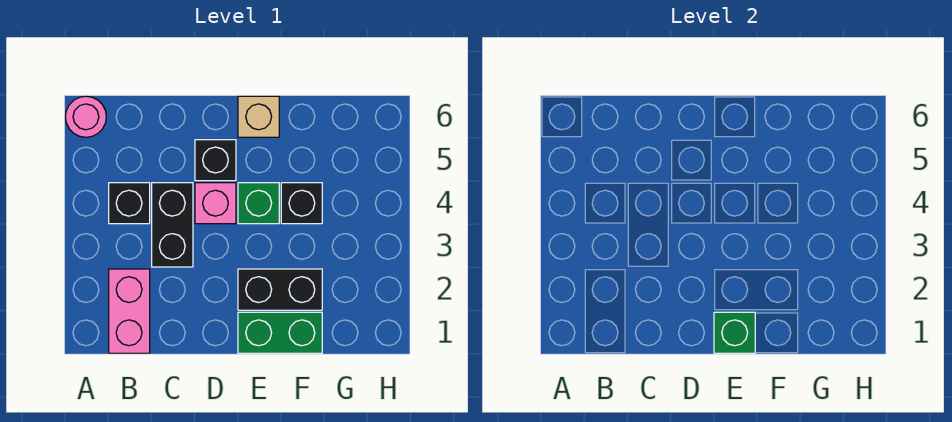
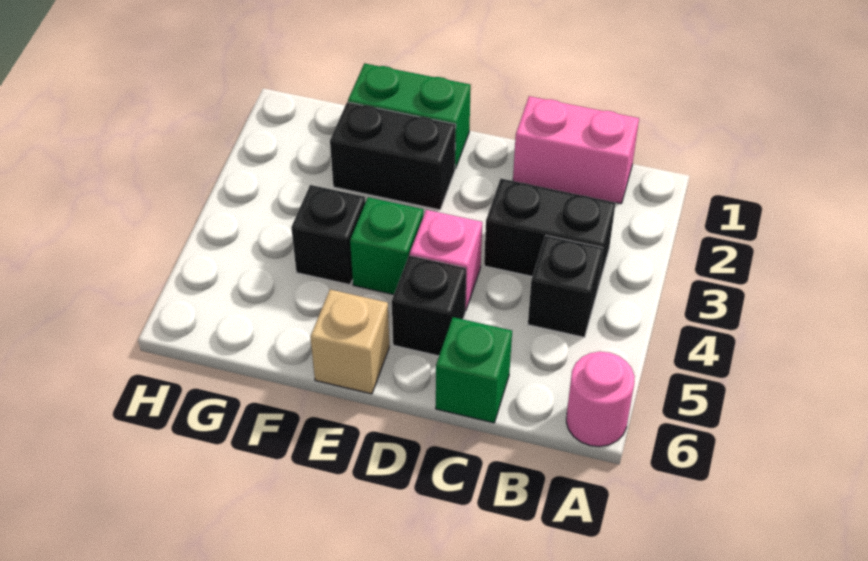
pink 1x2 brick [109,269,150,353] -> pink 1x2 brick turned to [513,96,639,204]
black 1x2 brick [152,183,193,267] -> black 1x2 brick turned to [484,179,616,291]
green 1x1 brick [714,312,755,353] -> green 1x1 brick moved to [436,317,512,423]

